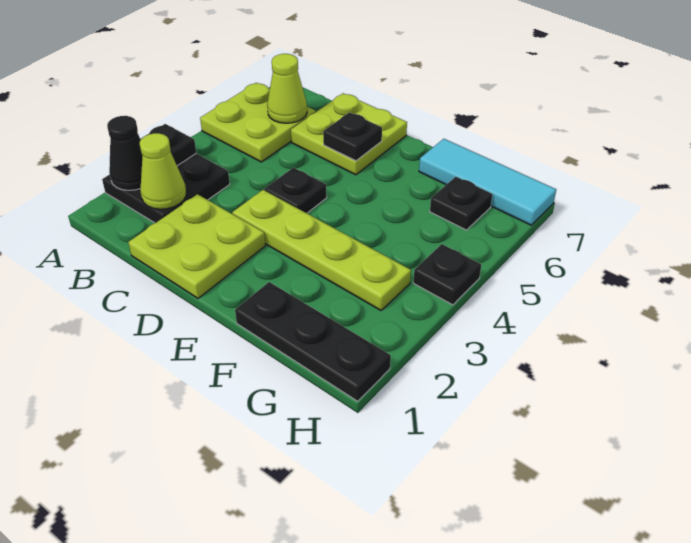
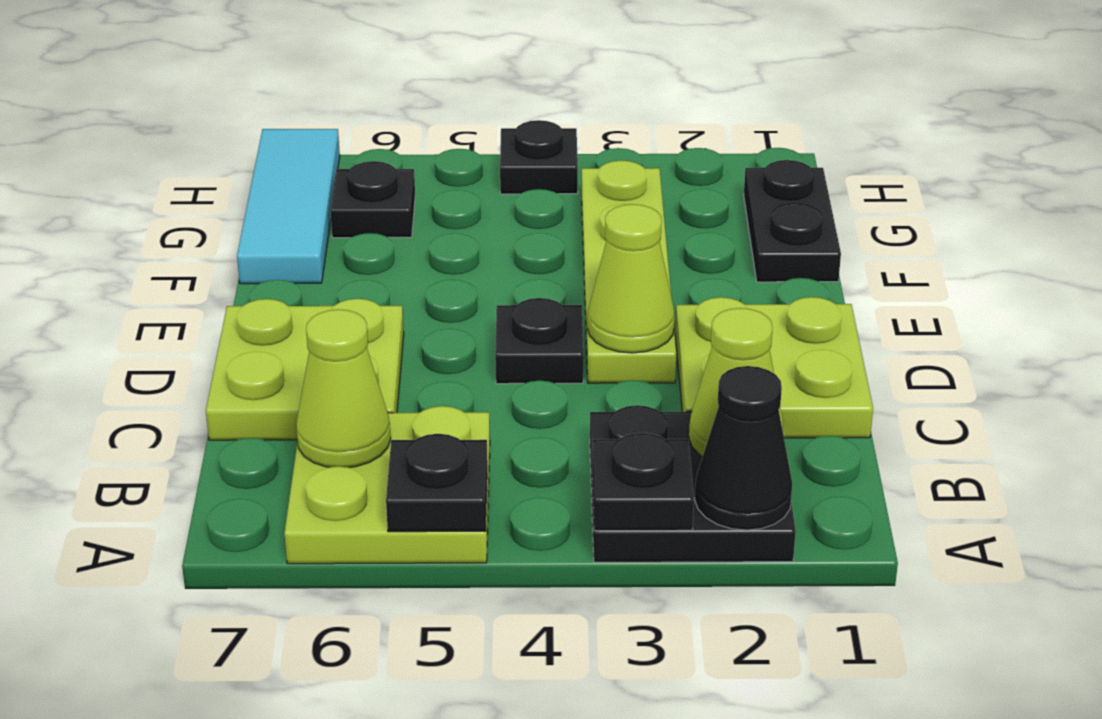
none -> lime 1x1 cone [587,204,675,353]
black 1x1 plate [323,112,382,161] -> black 1x1 plate moved to [386,434,488,532]
black 1x3 plate [235,282,391,401] -> black 1x2 plate [744,160,841,282]

